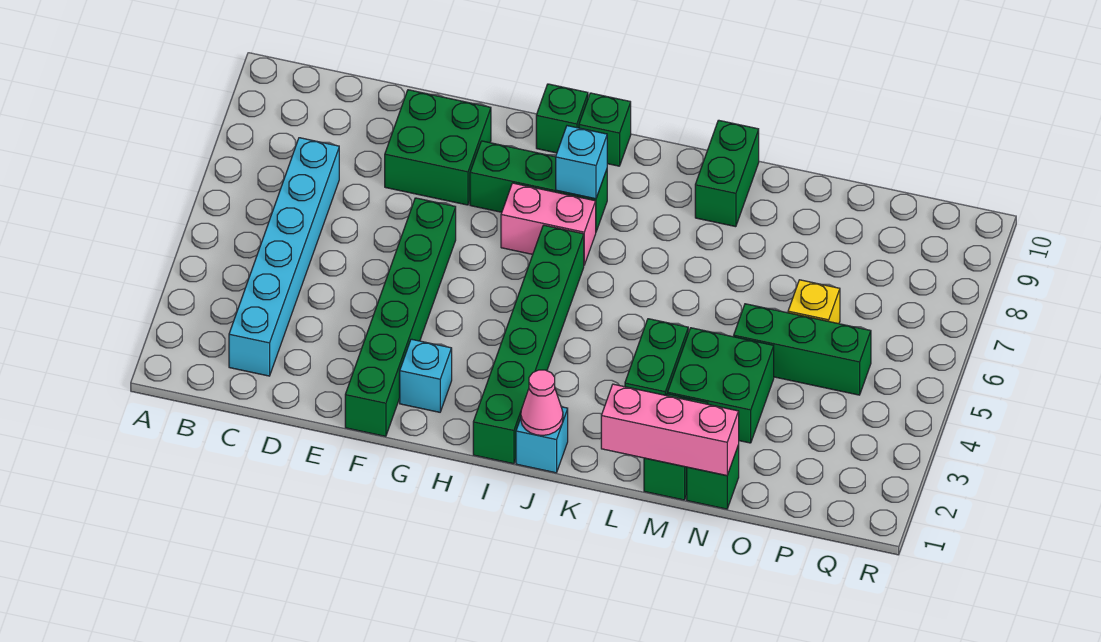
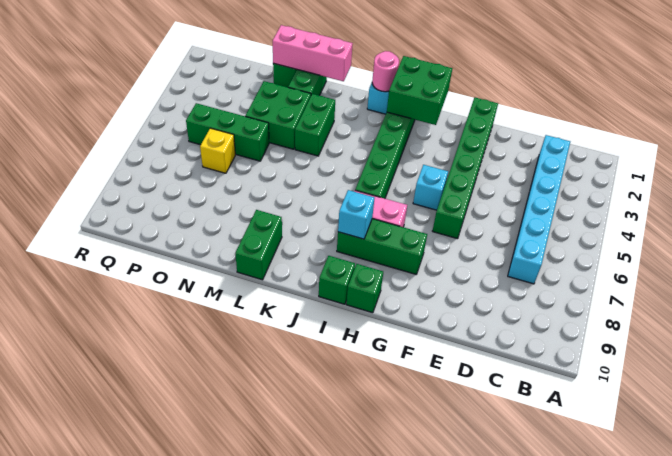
green 2x2 brick [385,90,491,205] -> green 2x2 brick moved to [387,56,452,125]
cyan 1x1 brick [400,339,452,412] -> cyan 1x1 brick moved to [413,165,448,210]
pink 1x1 cone [521,370,563,436] -> pink 1x1 round brick [372,51,399,92]

